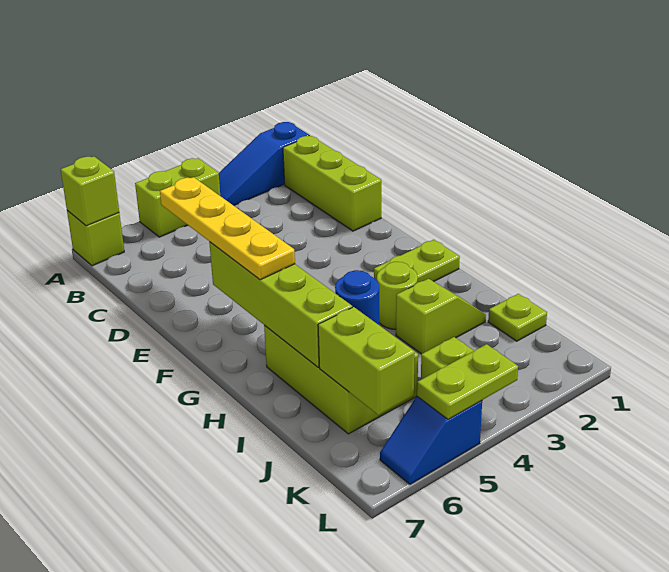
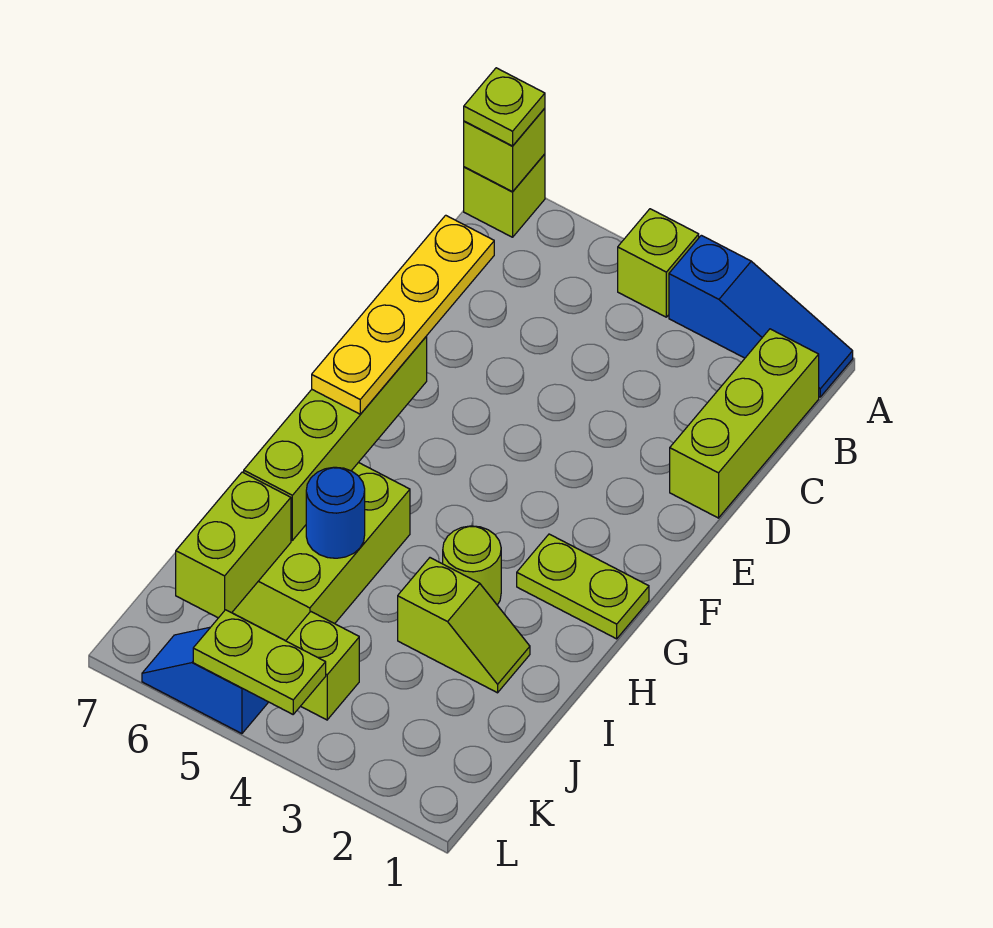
blue 1x3 slope [219,122,310,206] -> blue 1x3 slope turned to [669,235,853,397]
lime 1x2 brick [135,158,220,237] -> lime 1x1 brick [618,209,699,317]
lime 1x1 plate [488,294,547,341] -> lime 1x1 plate moved to [464,68,545,146]

